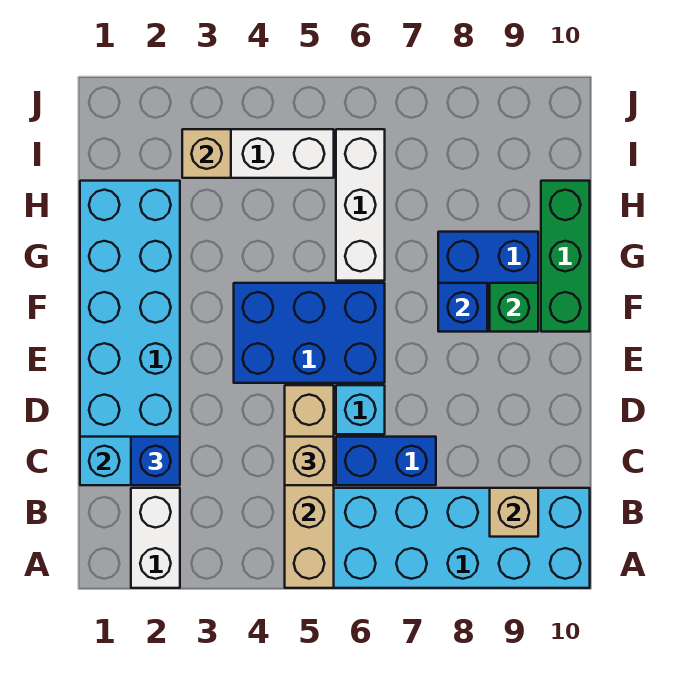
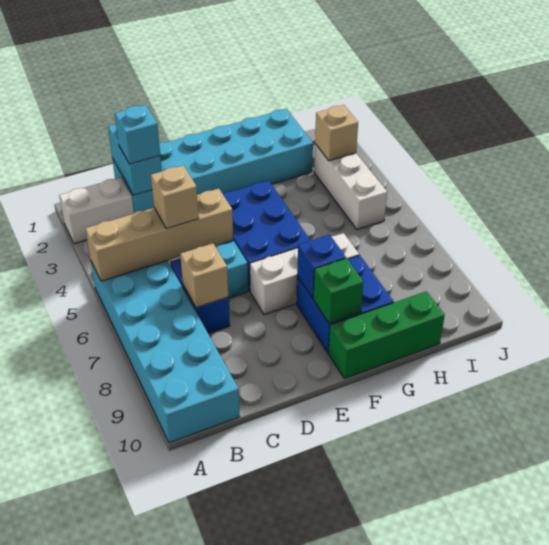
tan 1x1 brick [490,488,538,537] -> tan 1x1 brick moved to [180,243,228,308]
blue 1x1 brick [131,437,180,485] -> cyan 1x1 brick [115,105,160,164]
white 1x3 brick [336,129,385,281] -> white 1x3 brick moved to [250,233,359,315]

